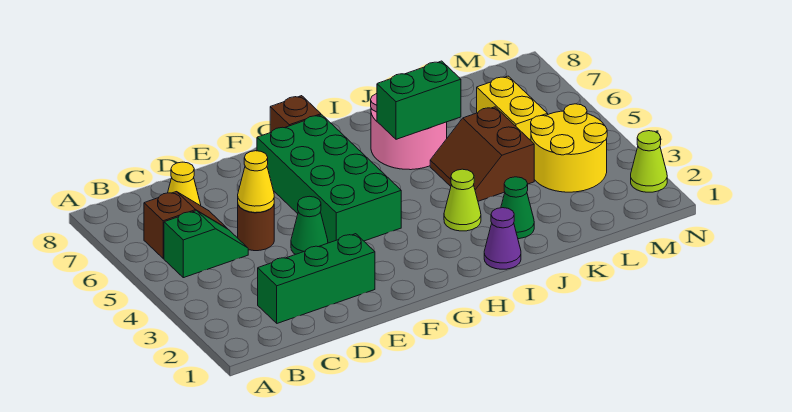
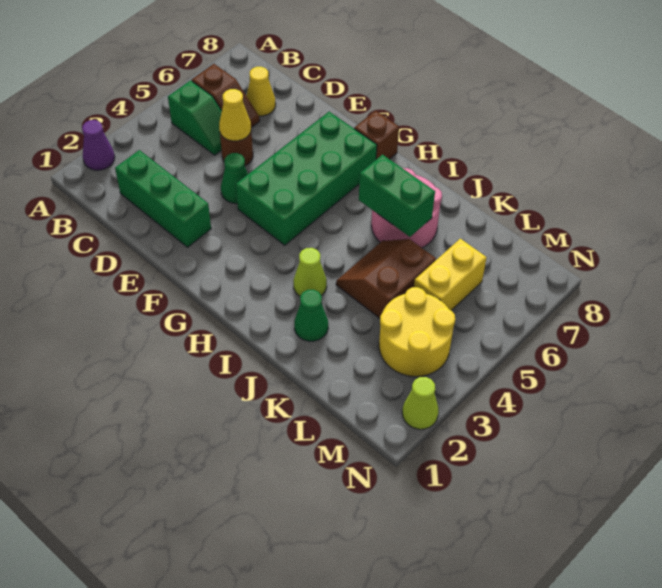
purple 1x1 cone [484,208,521,269] -> purple 1x1 cone moved to [82,120,115,170]

